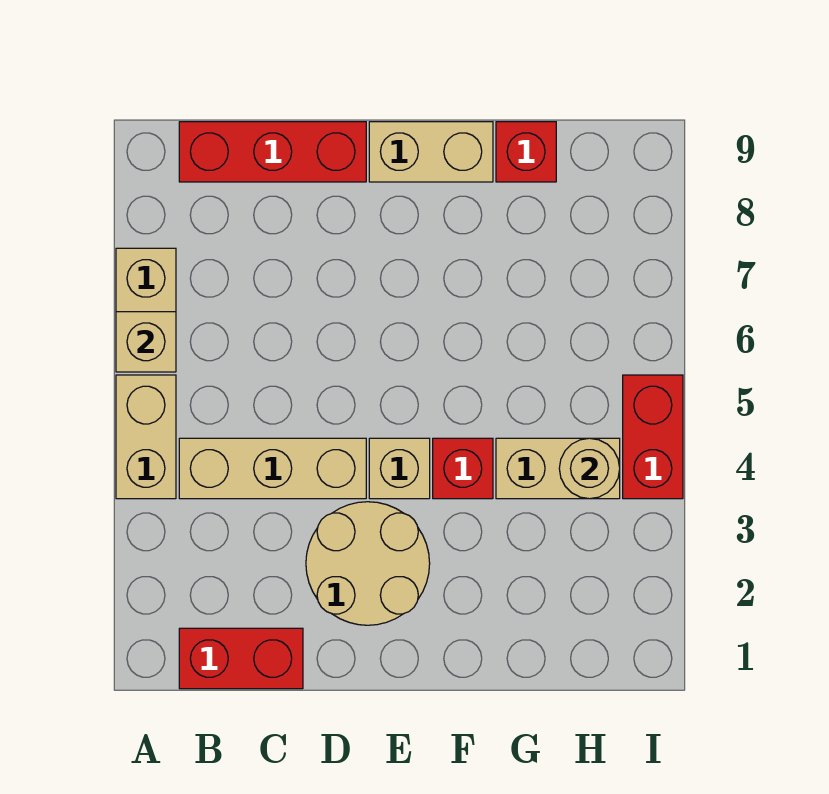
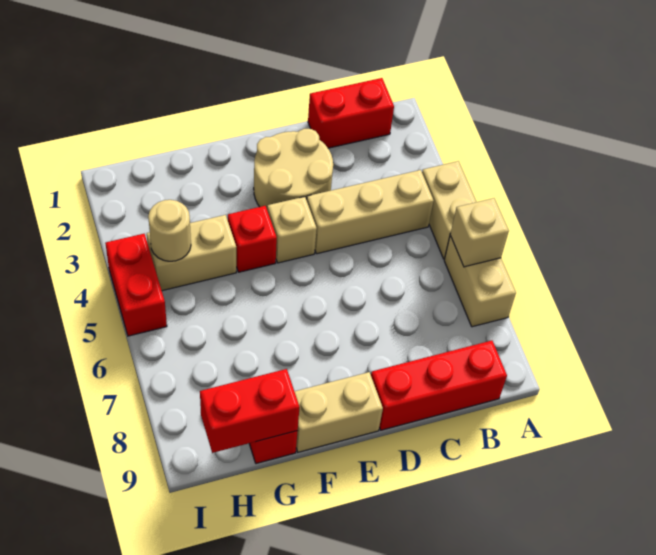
none -> red 1x2 brick [200,369,300,453]

